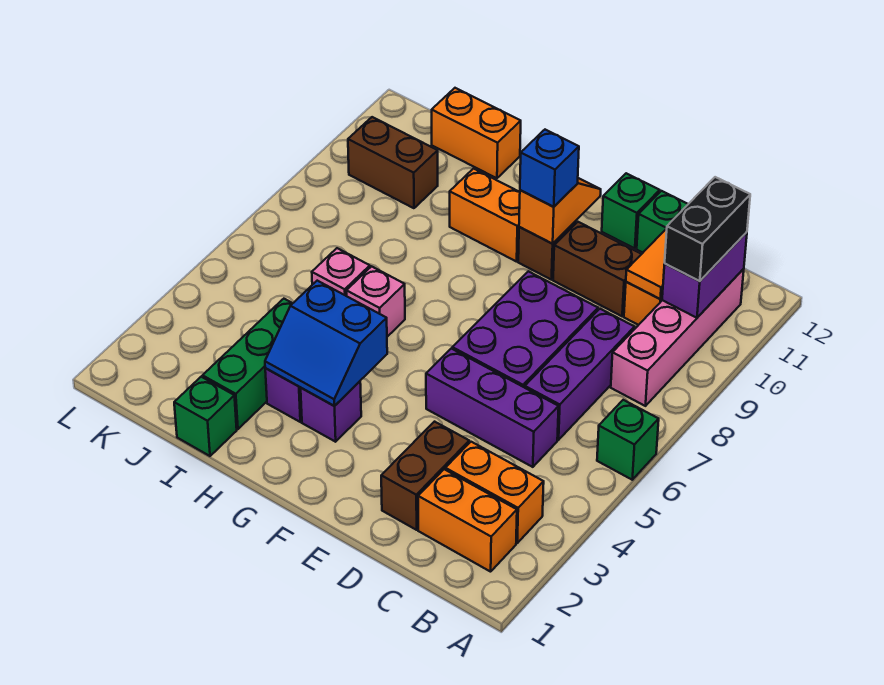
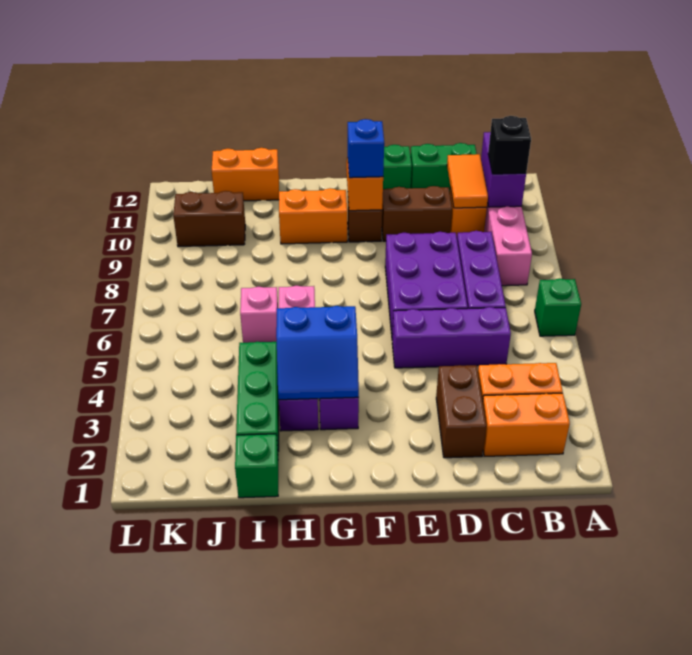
black 1x2 brick [665,177,750,281] -> black 1x1 brick [488,116,531,174]

